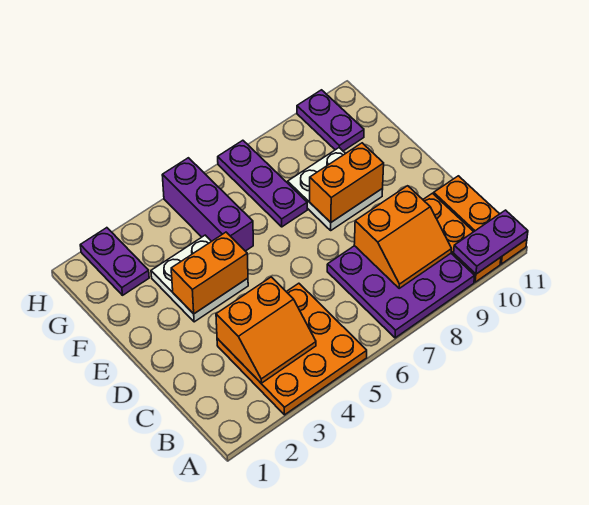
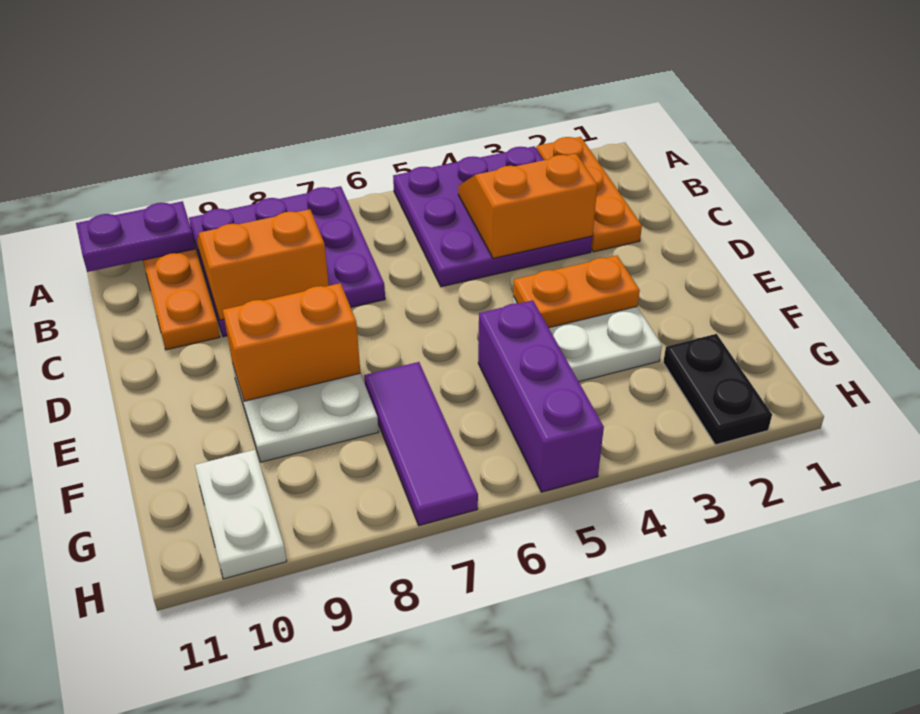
orange 3x3 plate [217,283,367,415] -> purple 3x3 plate [393,146,592,287]
orange 1x3 plate [434,176,527,264] -> orange 1x3 plate moved to [537,137,642,252]
orange 1x2 brick [171,232,248,314] -> orange 1x2 plate [513,256,640,328]
purple 1x3 plate [218,140,307,227] -> purple 1x3 tile [364,362,478,526]
purple 1x2 plate [80,228,149,295] -> black 1x2 plate [663,334,772,445]
purple 1x2 plate [297,90,364,151] -> white 1x2 plate [195,450,287,579]

